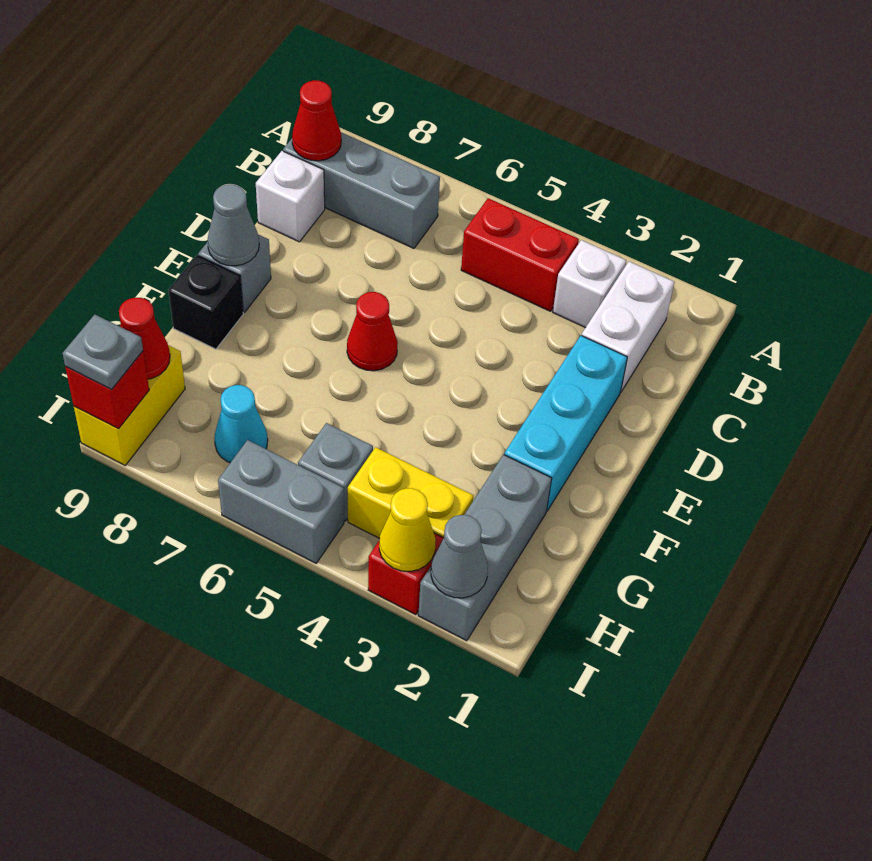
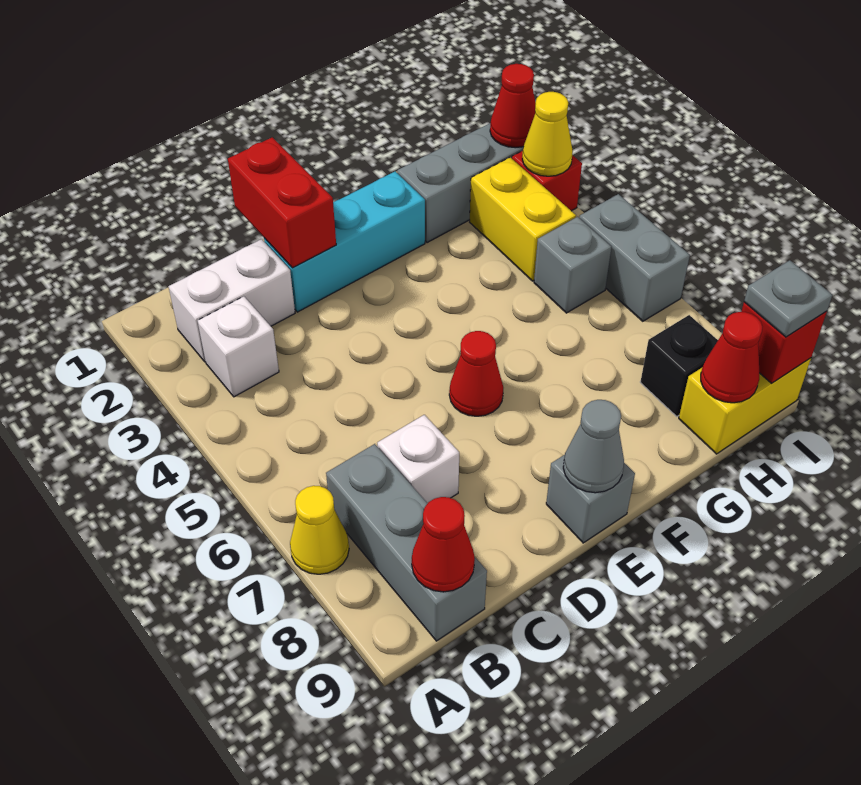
none -> yellow 1x1 cone [290,486,349,574]
red 1x2 brick [461,198,579,311] -> red 1x2 brick moved to [228,137,336,268]
white 1x1 brick [256,151,325,242] -> white 1x1 brick moved to [377,415,459,503]
black 1x1 brick [168,255,243,349] -> black 1x1 brick moved to [640,315,718,417]
cyan 1x1 cone [214,385,268,463] -> none
grey 1x1 cone [431,515,488,598] -> red 1x1 cone [490,64,536,148]

